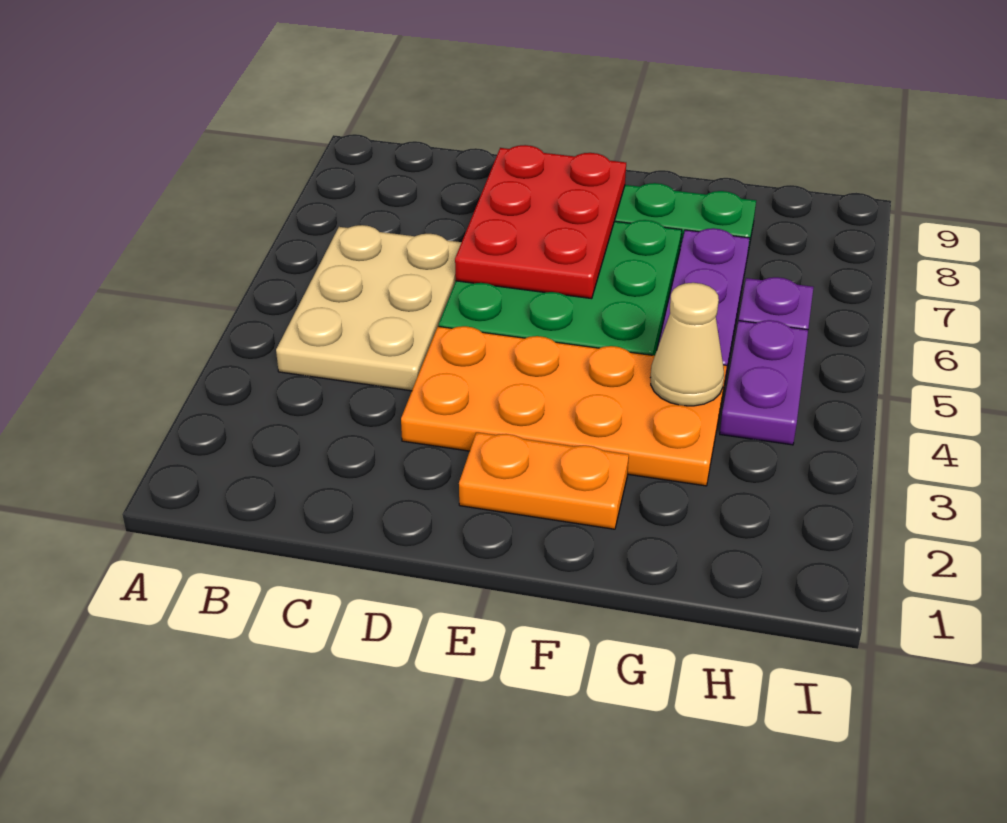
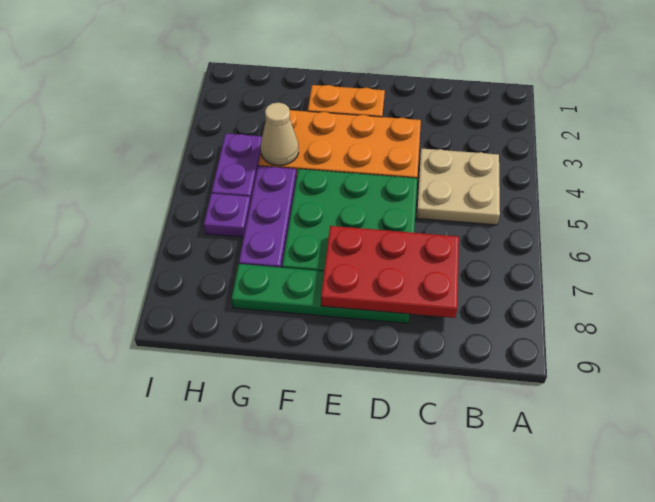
tan 2x3 plate [276,225,462,391] -> tan 2x2 plate [416,148,500,225]
red 2x3 plate [455,145,626,299] -> red 2x3 plate turned to [321,226,459,318]

